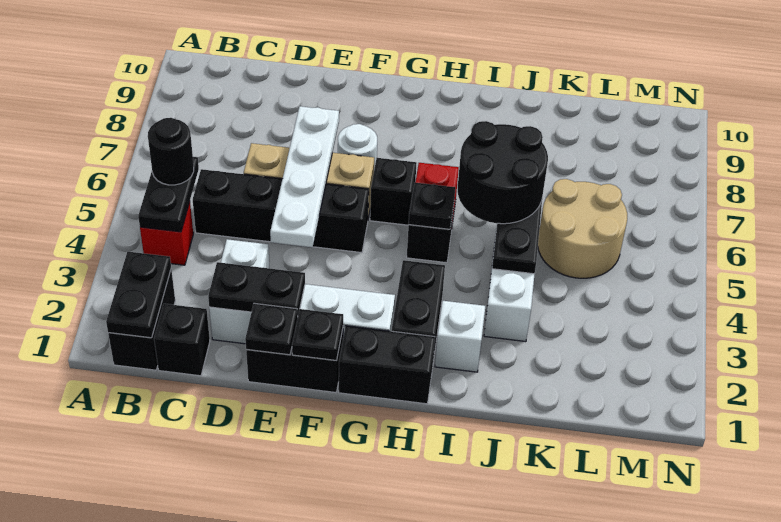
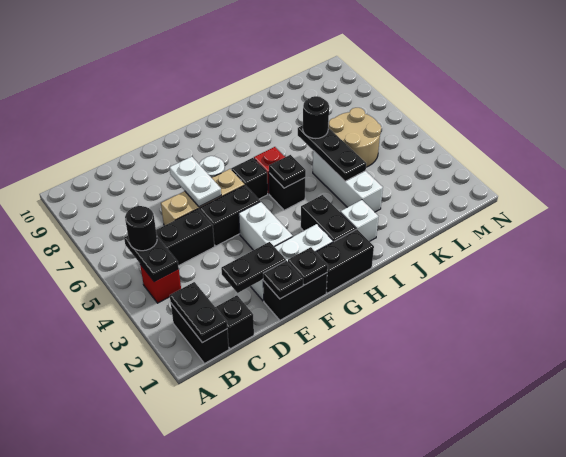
white 1x2 brick [209,239,269,344] -> white 1x2 brick moved to [239,202,293,250]
white 1x4 plate [270,106,339,247] -> white 1x2 plate [170,157,221,207]
black 2x2 round brick [458,121,548,224] -> black 1x1 round brick [303,96,329,139]

